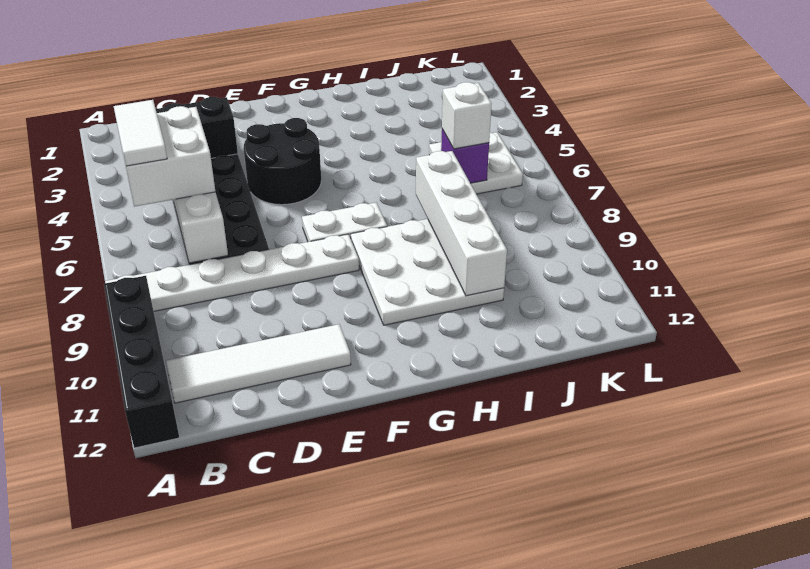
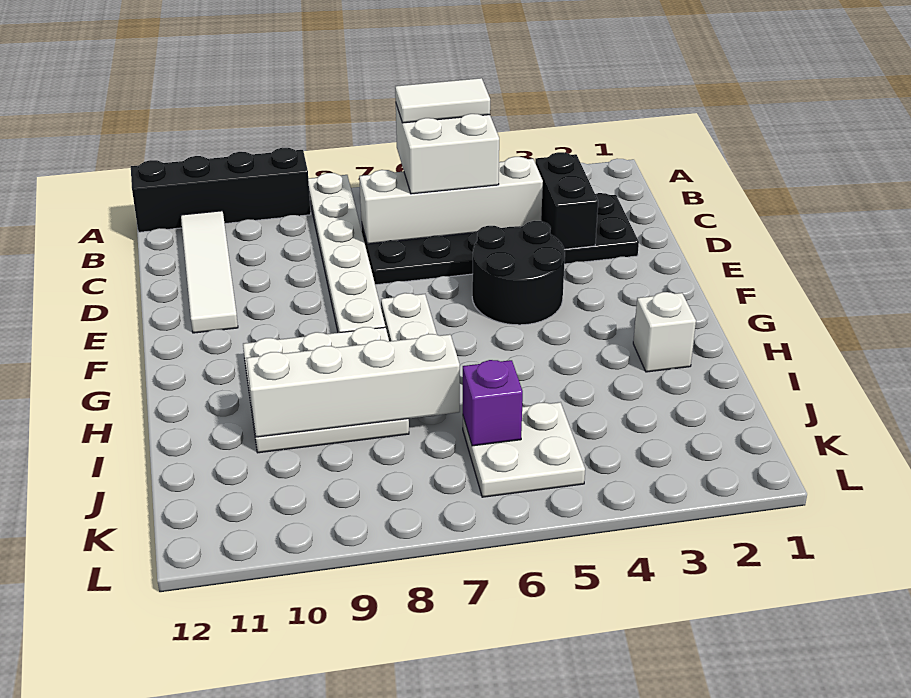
white 1x1 brick [442,82,492,149] -> white 1x1 brick moved to [633,292,696,372]

